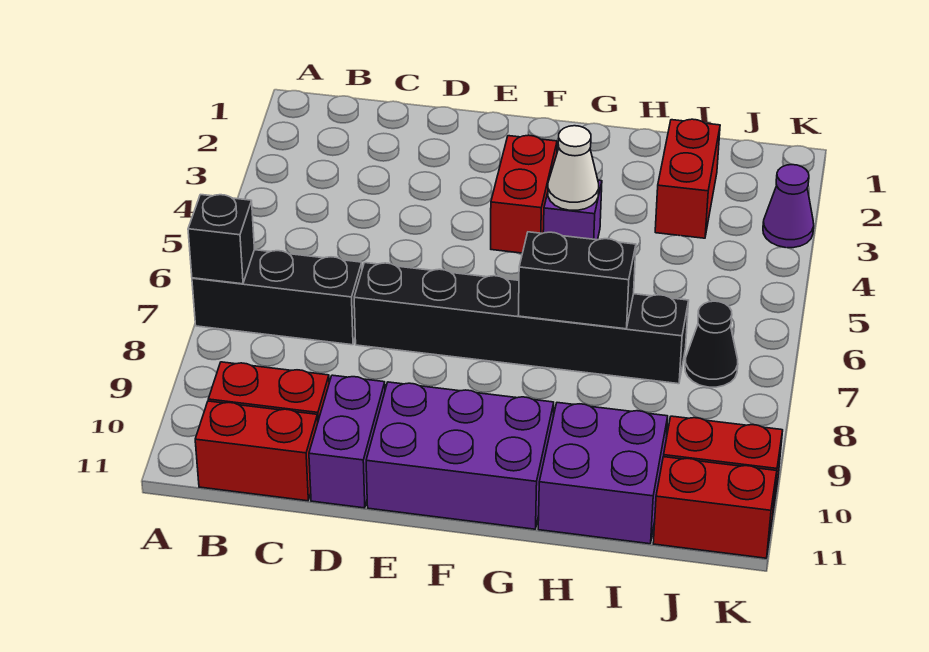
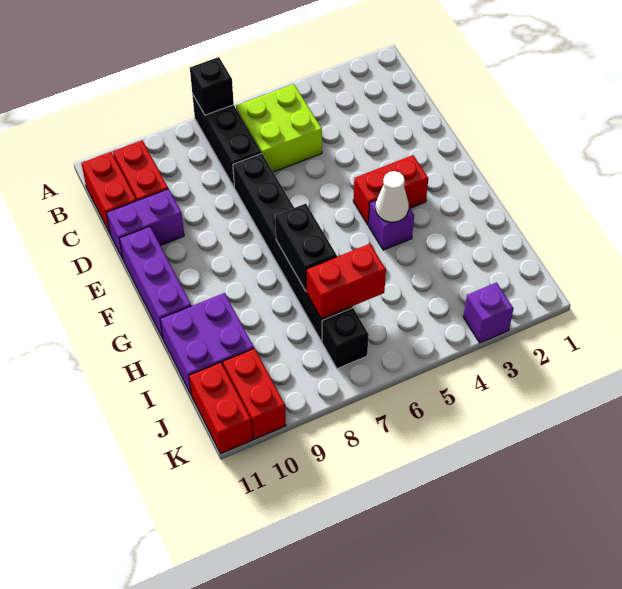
none -> lime 2x2 brick [236,84,322,172]
purple 2x3 brick [366,382,554,529] -> purple 1x3 brick [119,227,191,338]
red 1x2 brick [655,119,720,238] -> red 1x2 brick moved to [306,244,386,319]
black 1x1 cone [685,301,738,387] -> black 1x1 brick [322,308,369,369]
purple 1x1 cone [763,165,814,248] -> purple 1x1 brick [463,283,514,343]

